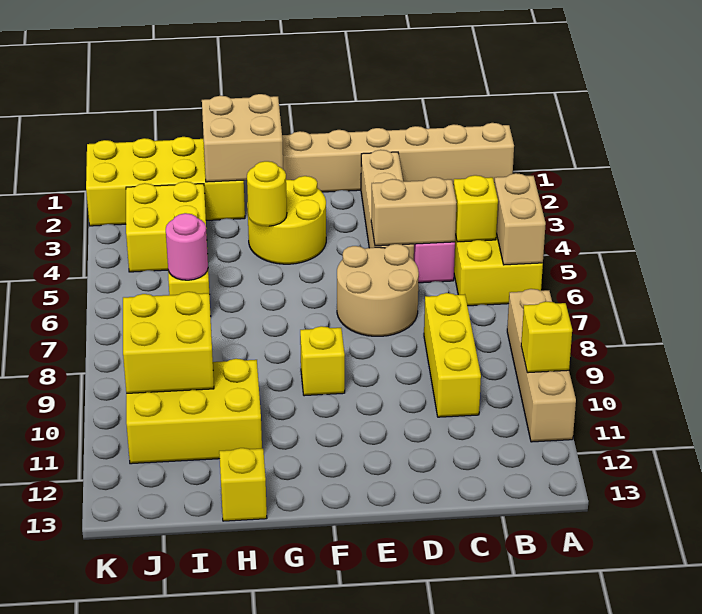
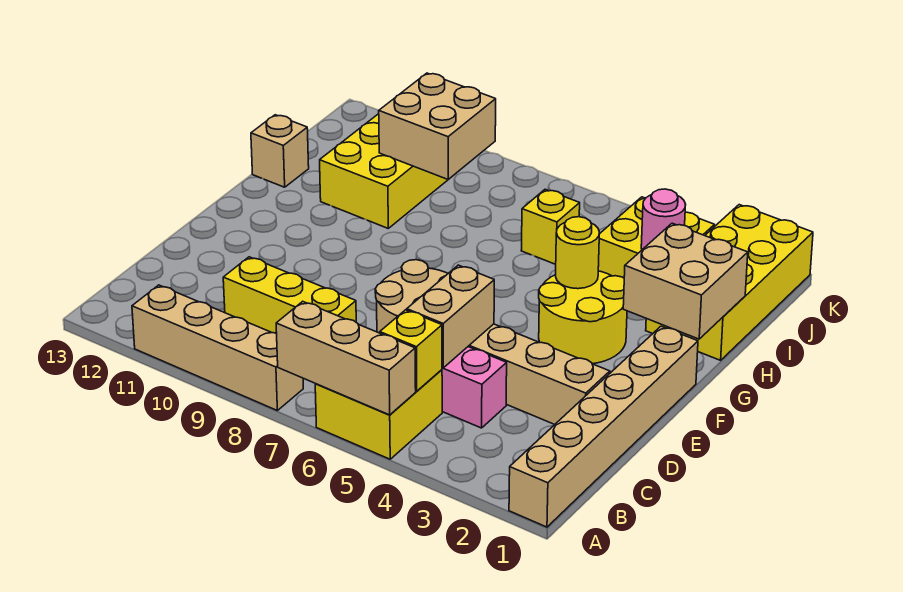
tan 1x2 brick [494,173,546,265] -> tan 1x3 brick [276,301,416,415]
yellow 1x1 brick [521,302,572,373] -> none
yellow 1x1 brick [300,326,345,396] -> none
yellow 1x1 brick [219,448,267,521] -> tan 1x1 brick [251,115,309,187]
pink 1x1 round brick [166,213,208,280] -> pink 1x1 round brick moved to [641,189,686,250]
yellow 2x2 brick [123,292,214,393] -> tan 2x2 brick [379,73,496,179]

